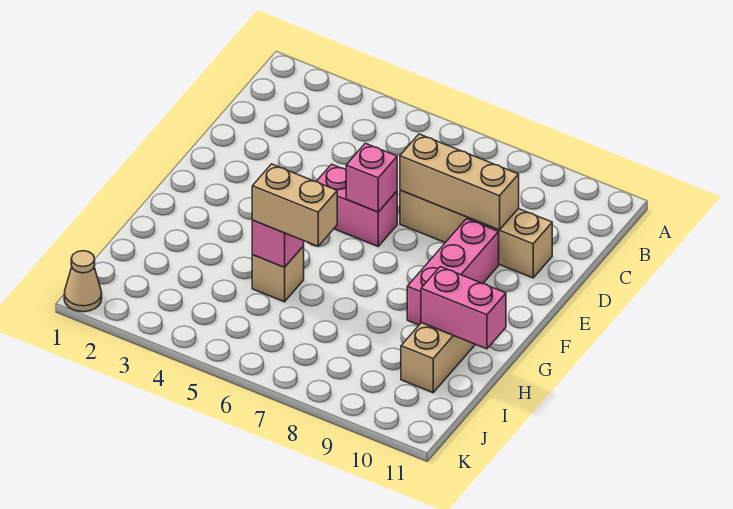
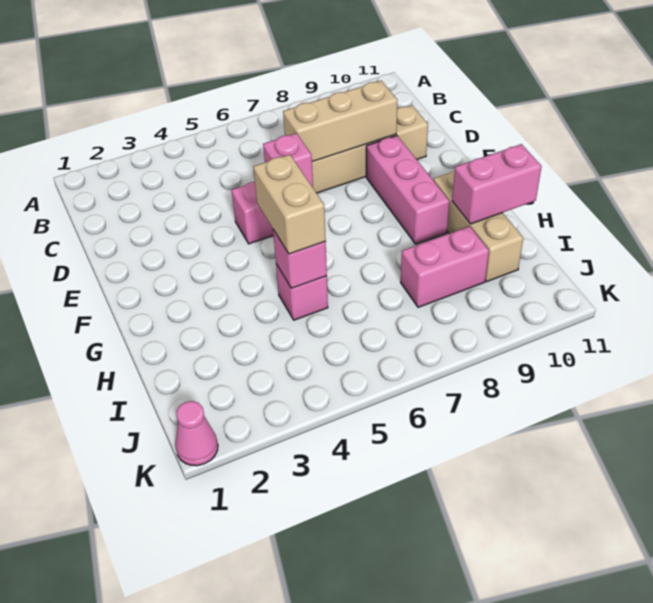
tan 1x1 brick [252,246,304,302] -> pink 1x1 brick [276,264,328,320]
tan 1x2 brick [252,164,337,246] -> tan 1x2 brick turned to [253,155,326,254]
none -> pink 1x2 brick [401,226,489,307]
tan 1x1 cone [64,251,102,312] -> pink 1x1 cone [175,401,218,466]

